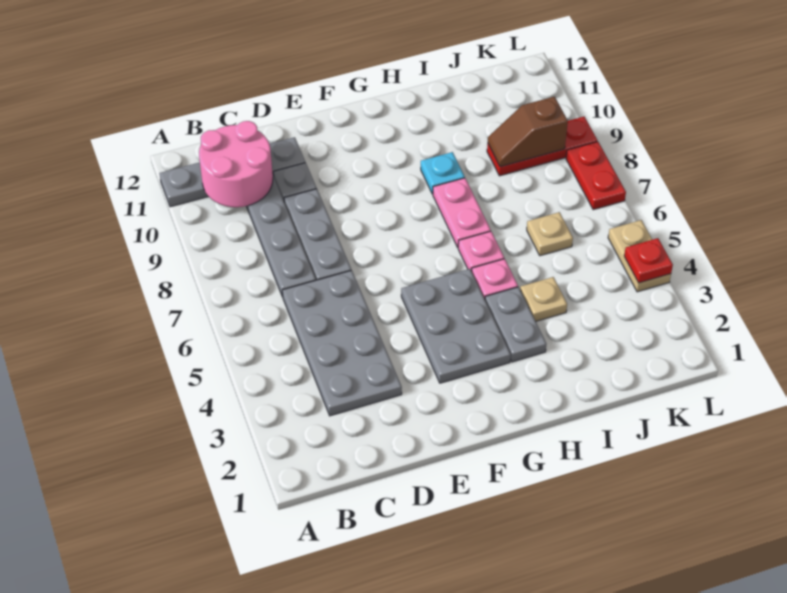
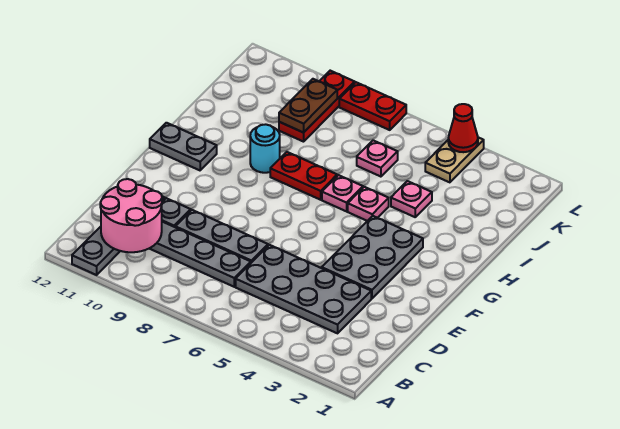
grey 2x3 plate [401,269,511,383] -> grey 2x3 plate turned to [322,216,423,299]
grey 1x2 plate [485,287,546,362] -> grey 1x2 plate moved to [150,123,217,170]
pink 1x2 plate [433,178,491,247] -> red 1x2 plate [270,152,337,200]
cyan 1x1 plate [421,152,465,194] -> cyan 1x1 round brick [250,124,280,173]
tan 1x1 plate [520,277,567,321] -> pink 1x1 plate [391,181,432,217]
tan 1x1 plate [527,212,573,256] -> pink 1x1 plate [357,140,398,177]
brown 1x2 slope [488,97,568,167] -> brown 1x2 plate [279,79,337,133]
tan 1x2 plate [608,220,671,292] -> tan 1x2 plate turned to [425,137,484,182]
red 1x1 plate [624,238,673,283] -> red 1x1 cone [448,104,478,152]

